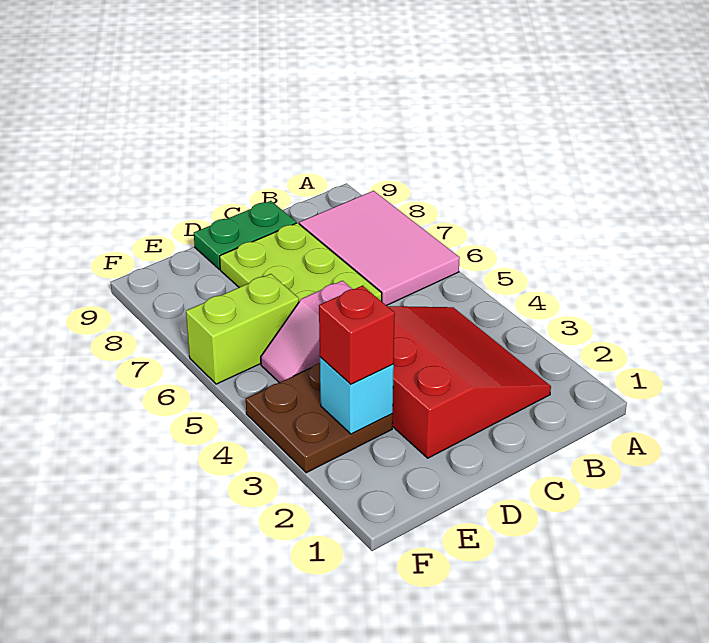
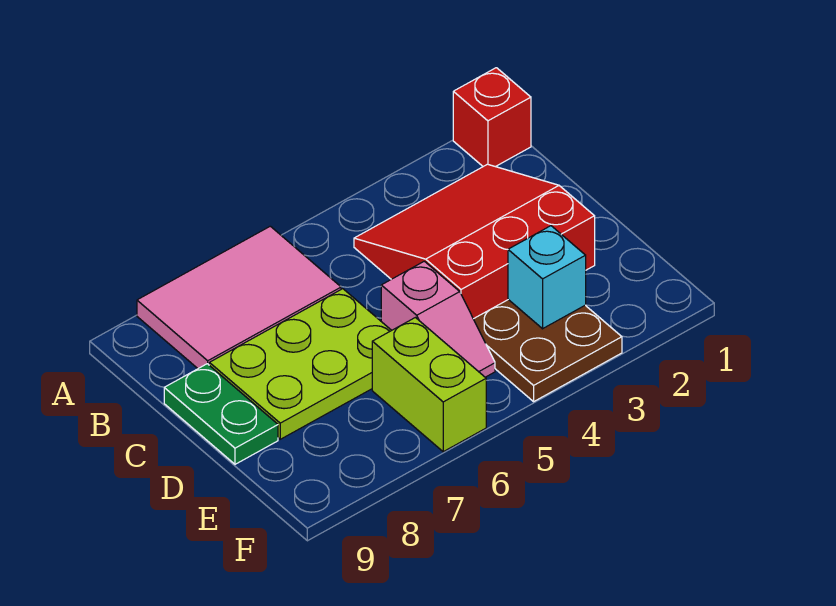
red 1x1 brick [319,286,395,384] -> red 1x1 brick moved to [453,68,531,167]

